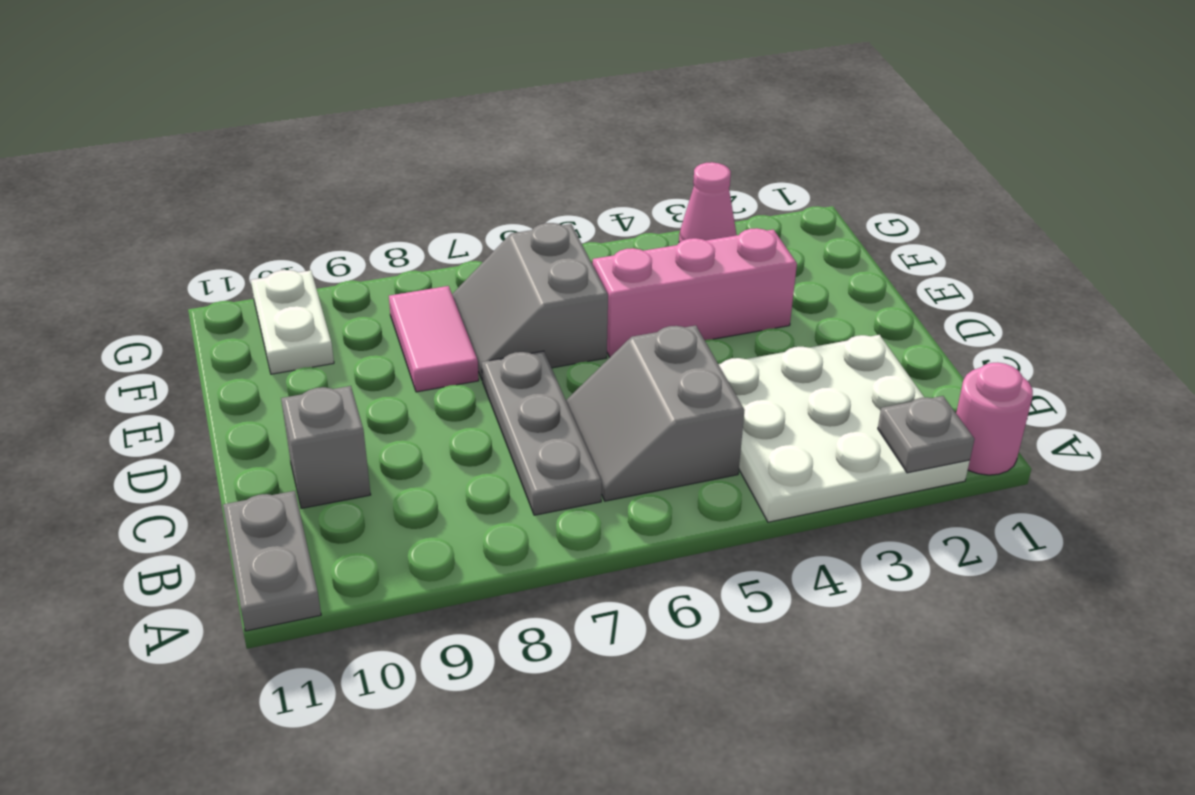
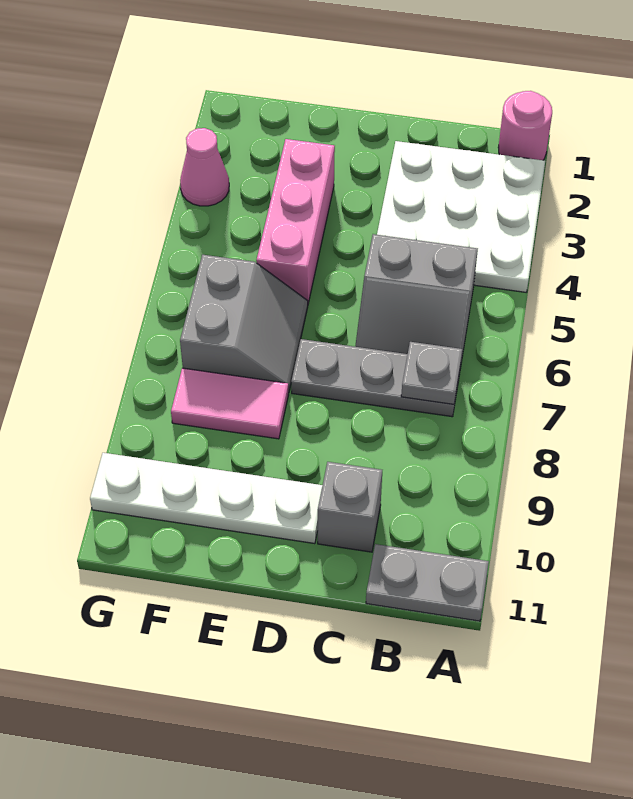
grey 1x1 plate [878,396,975,473] -> grey 1x1 plate moved to [401,342,462,404]
grey 2x2 slope [452,223,608,379] -> grey 2x2 slope turned to [180,255,308,393]
white 1x2 plate [251,270,334,374] -> white 1x4 plate [90,453,323,544]

